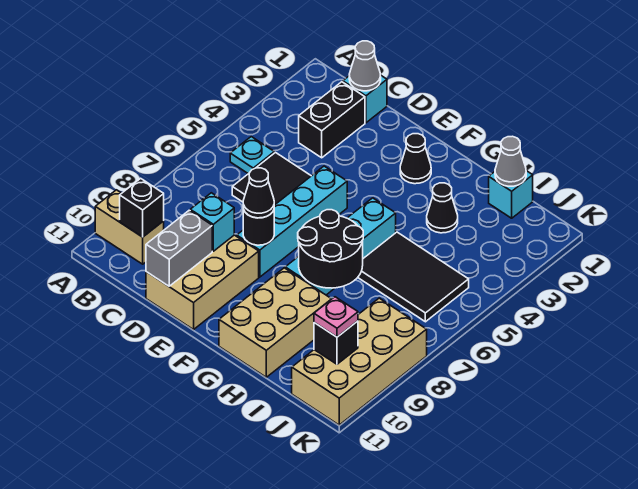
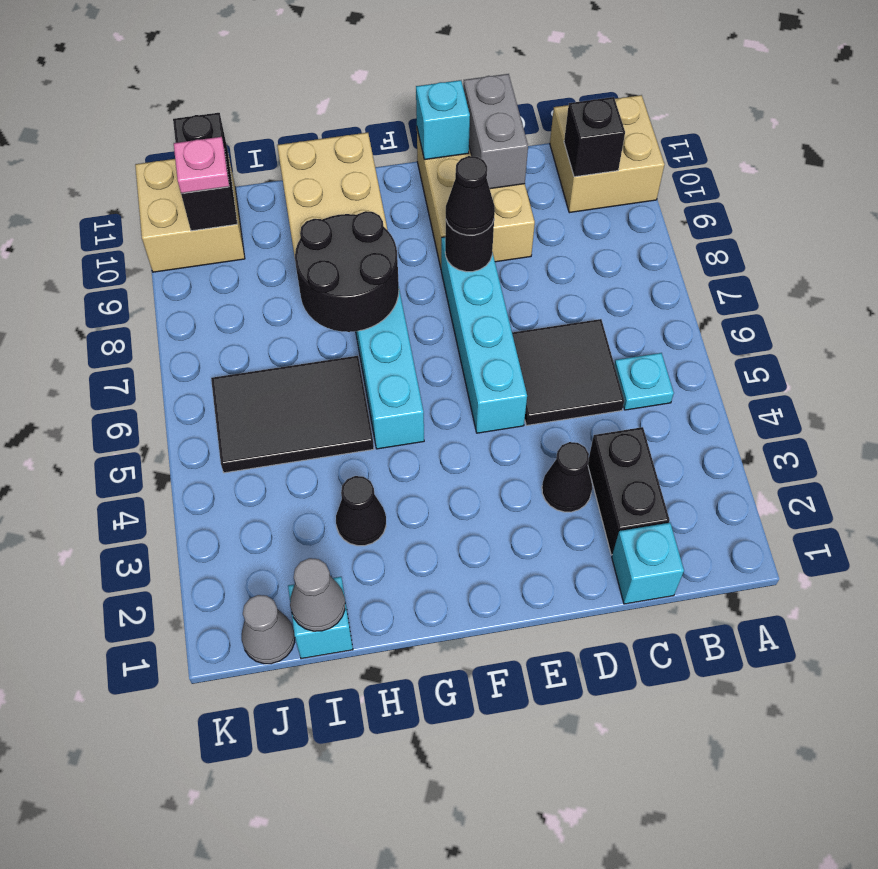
tan 1x2 brick [95,190,164,264] -> tan 2x2 brick [550,95,665,213]
grey 1x1 cone [349,41,381,91] -> grey 1x1 cone moved to [242,595,295,664]
cyan 1x1 brick [190,193,234,251] -> cyan 1x1 brick moved to [416,80,470,160]
black 1x1 cone [400,134,431,184] -> black 1x1 cone moved to [542,442,592,512]
tan 2x4 brick [292,298,427,425] -> tan 2x2 brick [135,155,245,272]
black 1x1 brick [314,321,358,364] -> black 1x2 brick [173,113,237,231]

